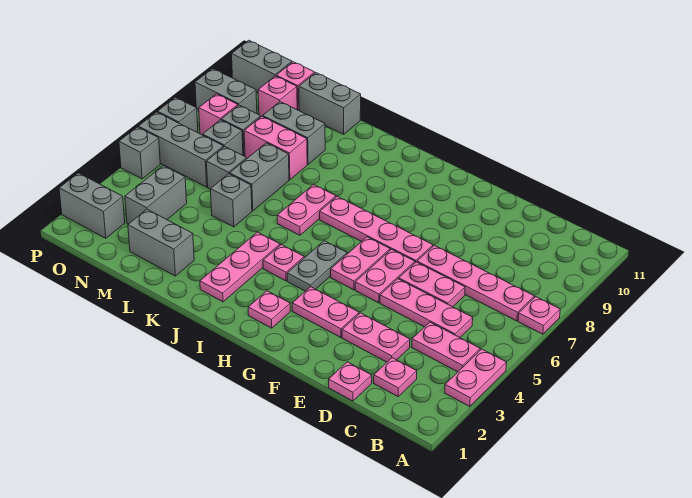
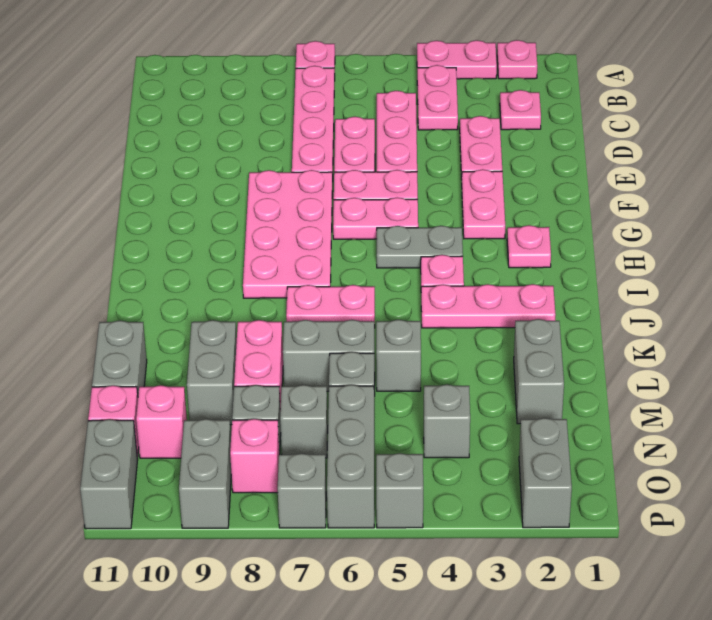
pink 1x1 plate [329,362,372,401] -> pink 1x1 plate moved to [497,40,537,79]
pink 1x4 plate [320,196,433,262] -> pink 2x4 plate [243,170,332,298]
grey 1x2 brick [125,166,187,224] -> grey 1x1 brick [424,384,470,458]

